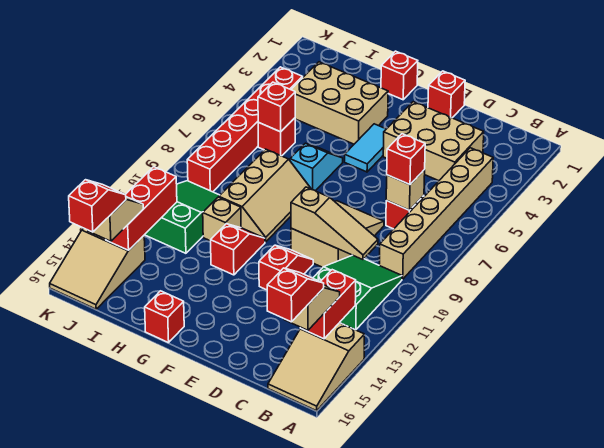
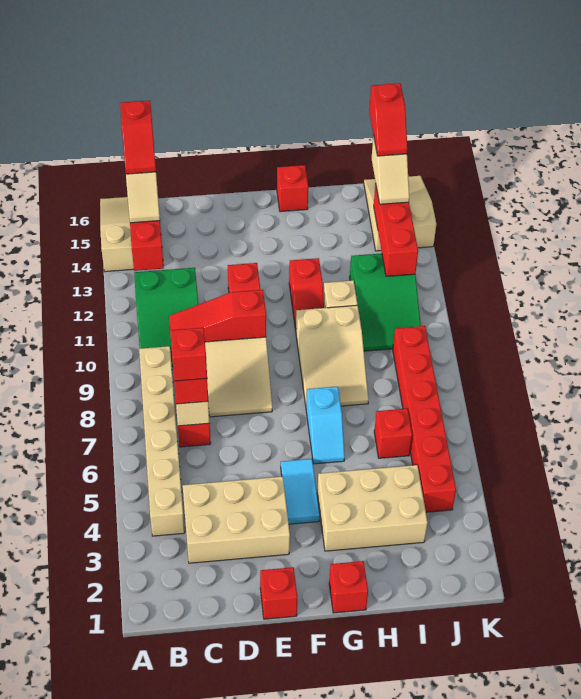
tan 1x3 slope [291,187,378,260] -> red 1x3 slope [169,290,266,342]
tan 2x3 slope [219,149,311,242] -> tan 2x3 slope turned to [296,305,369,406]
red 1x1 brick [258,82,295,132] -> red 1x1 brick moved to [170,328,207,381]

